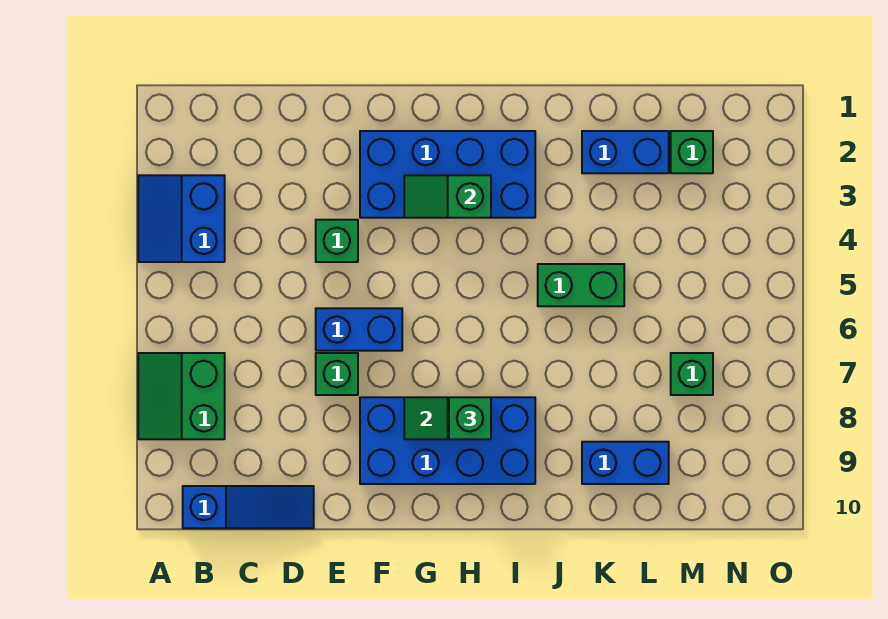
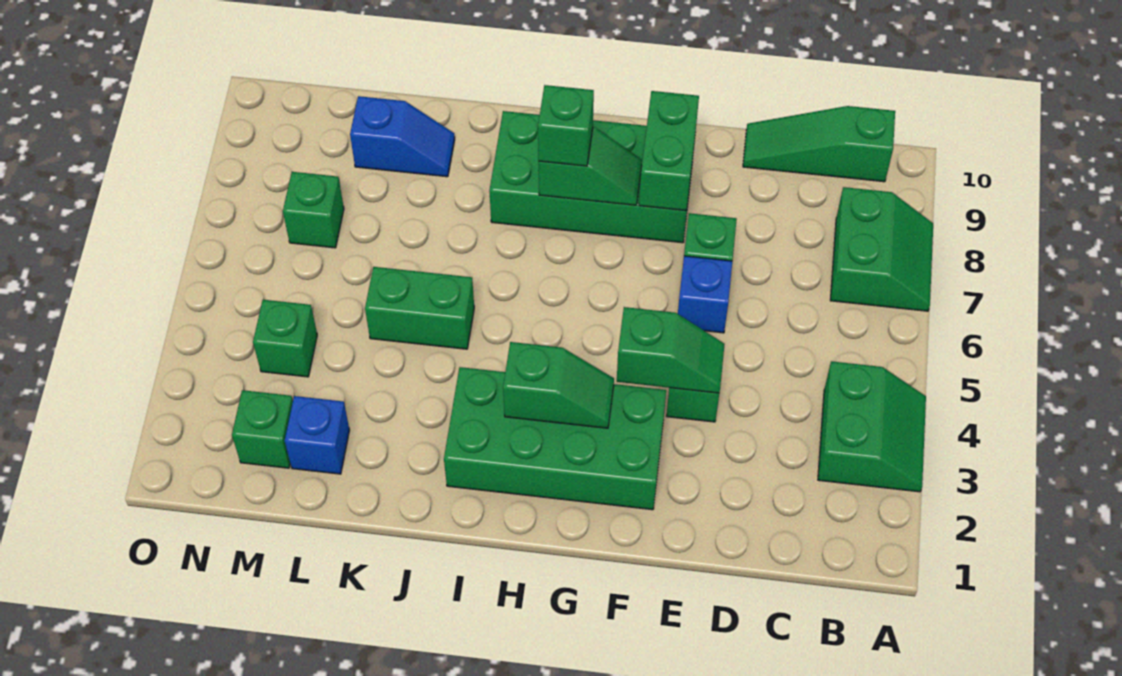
blue 2x2 slope [138,175,225,262] -> green 2x2 slope [818,361,926,492]
blue 1x3 slope [183,486,314,528] -> green 1x3 slope [743,106,895,182]
none -> green 1x2 slope [617,307,725,393]
blue 1x2 brick [316,308,402,351] -> blue 1x1 brick [678,256,732,333]
blue 2x4 brick [360,131,535,218] -> green 2x4 brick [444,367,666,510]
blue 2x4 brick [360,397,535,484] -> green 2x4 brick [489,111,694,243]
none -> green 1x2 brick [639,91,699,211]
blue 1x2 brick [582,131,669,173] -> blue 1x1 brick [285,396,349,474]
blue 1x2 brick [582,442,669,484] -> blue 1x2 slope [350,96,455,177]
none -> green 1x1 brick [253,300,317,377]

